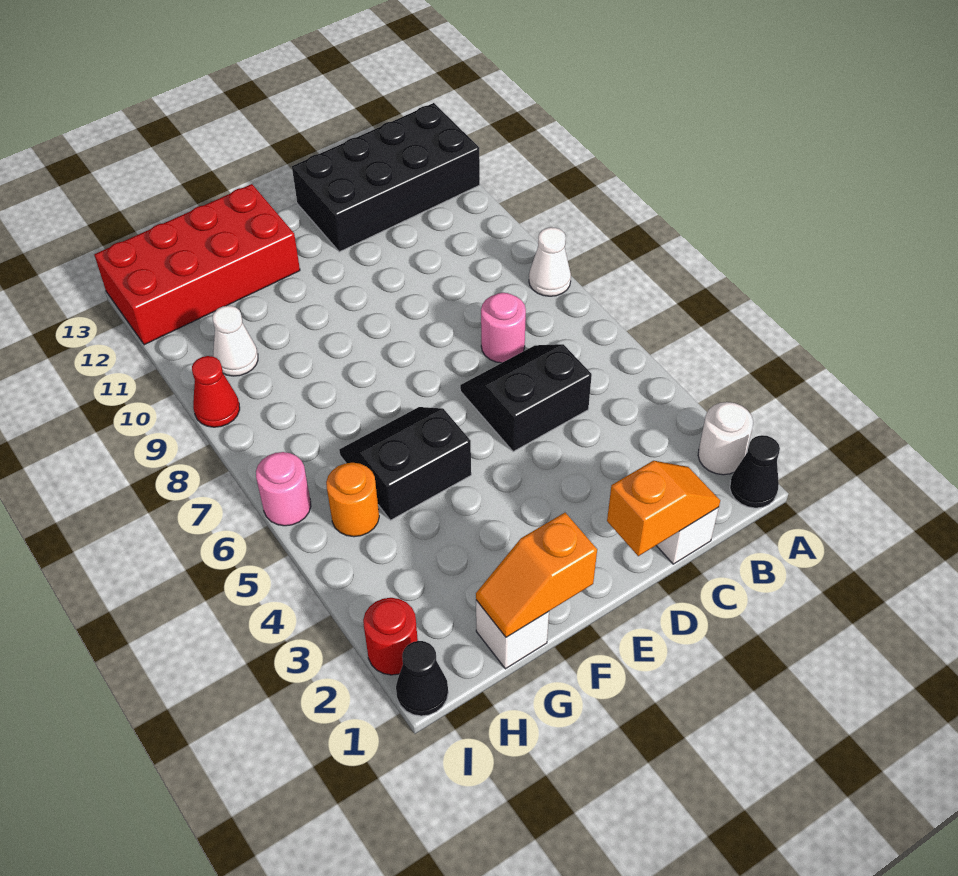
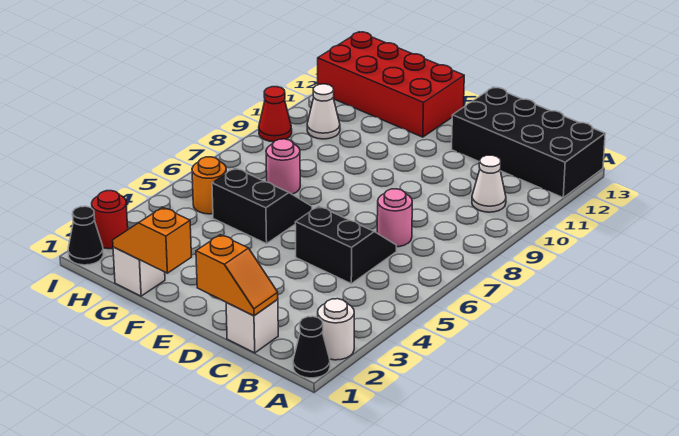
white 1x1 cone [529,227,571,296] -> white 1x1 cone moved to [472,155,506,212]
pink 1x1 round brick [256,452,311,526] -> pink 1x1 round brick moved to [266,139,300,194]

